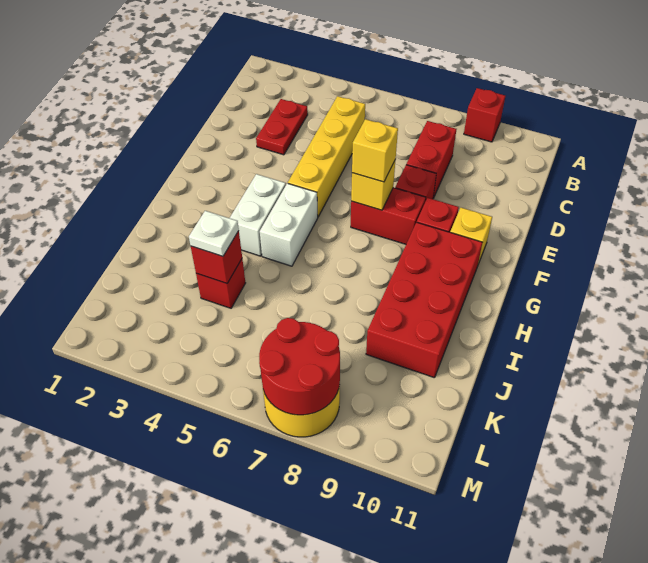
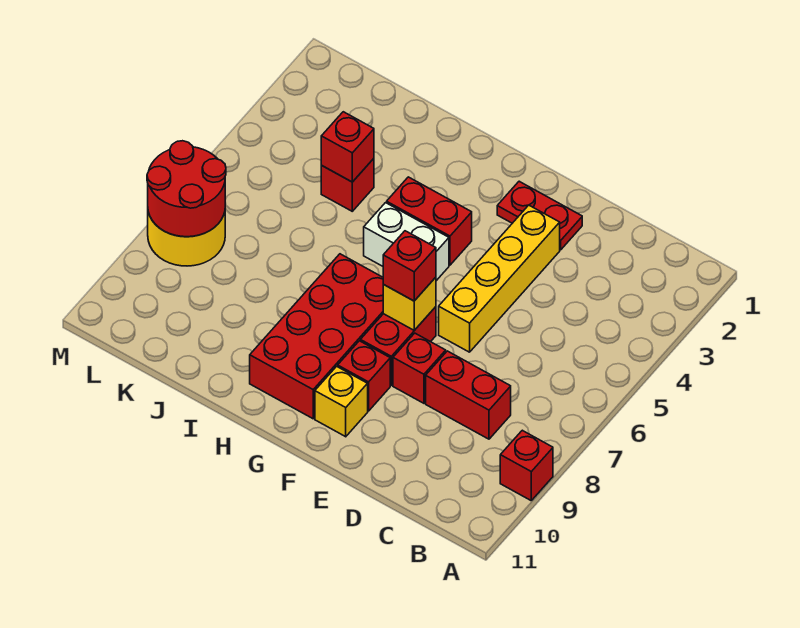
red 1x2 plate [256,99,308,155] -> red 1x2 plate moved to [497,181,582,250]
yellow 1x4 brick [288,96,365,217] -> yellow 1x4 brick turned to [439,205,560,352]
yellow 1x1 brick [352,119,398,182] -> red 1x1 brick [383,231,436,301]
white 1x2 brick [230,174,286,256] -> red 1x2 brick [387,177,472,265]
red 2x4 brick [366,222,482,378] -> red 2x4 brick turned to [250,254,384,419]
white 1x1 plate [189,211,239,256] -> none

